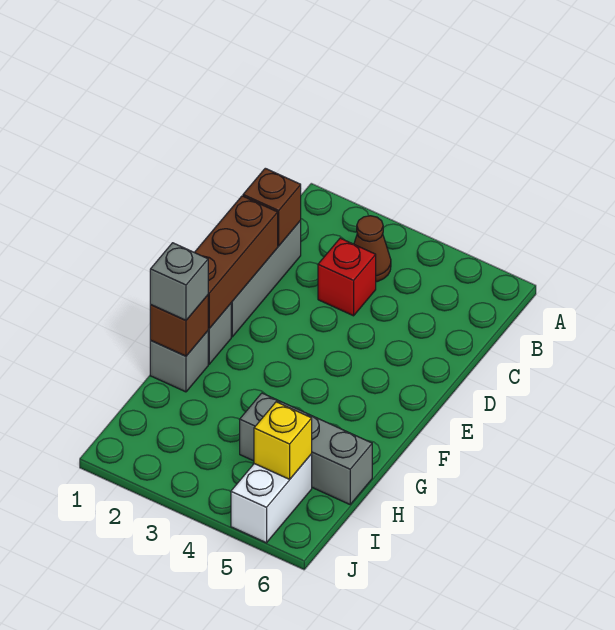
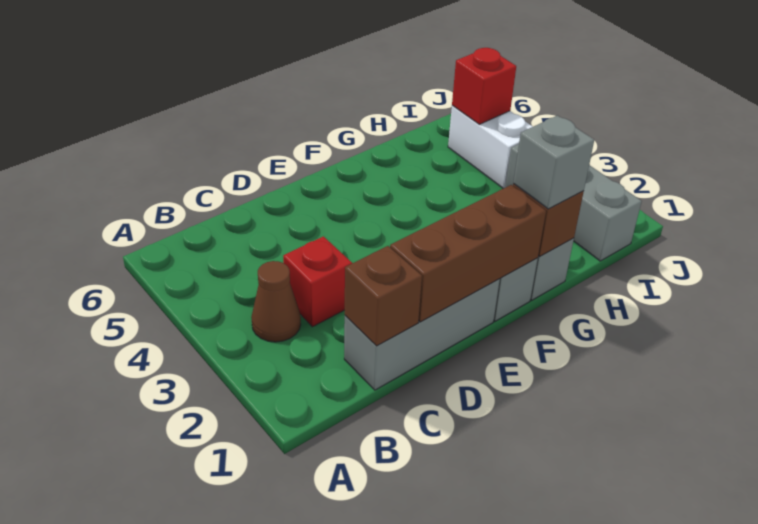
grey 1x3 brick [240,393,372,504] -> grey 1x3 brick moved to [506,144,642,261]
white 1x2 brick [231,454,312,543] -> white 1x2 brick turned to [448,105,533,189]
yellow 1x1 brick [254,402,312,479] -> red 1x1 brick [452,48,516,124]

